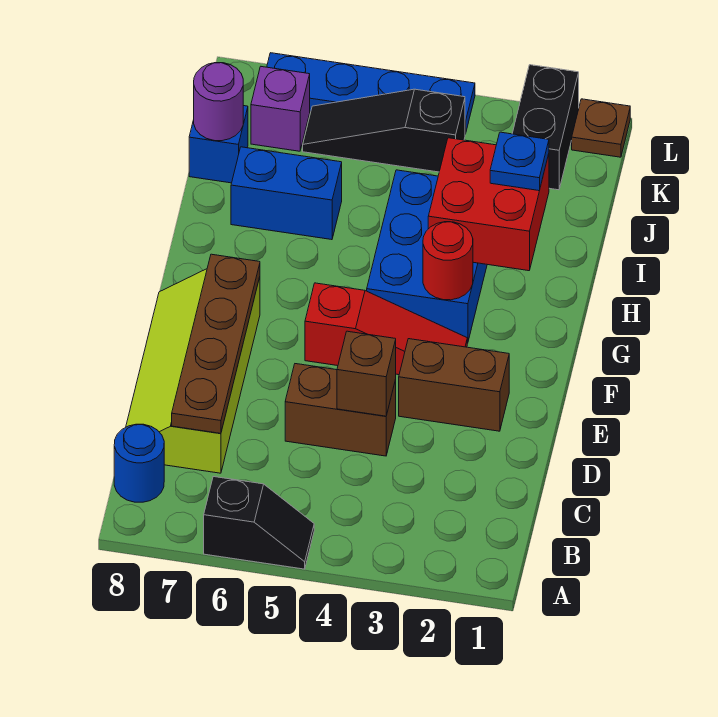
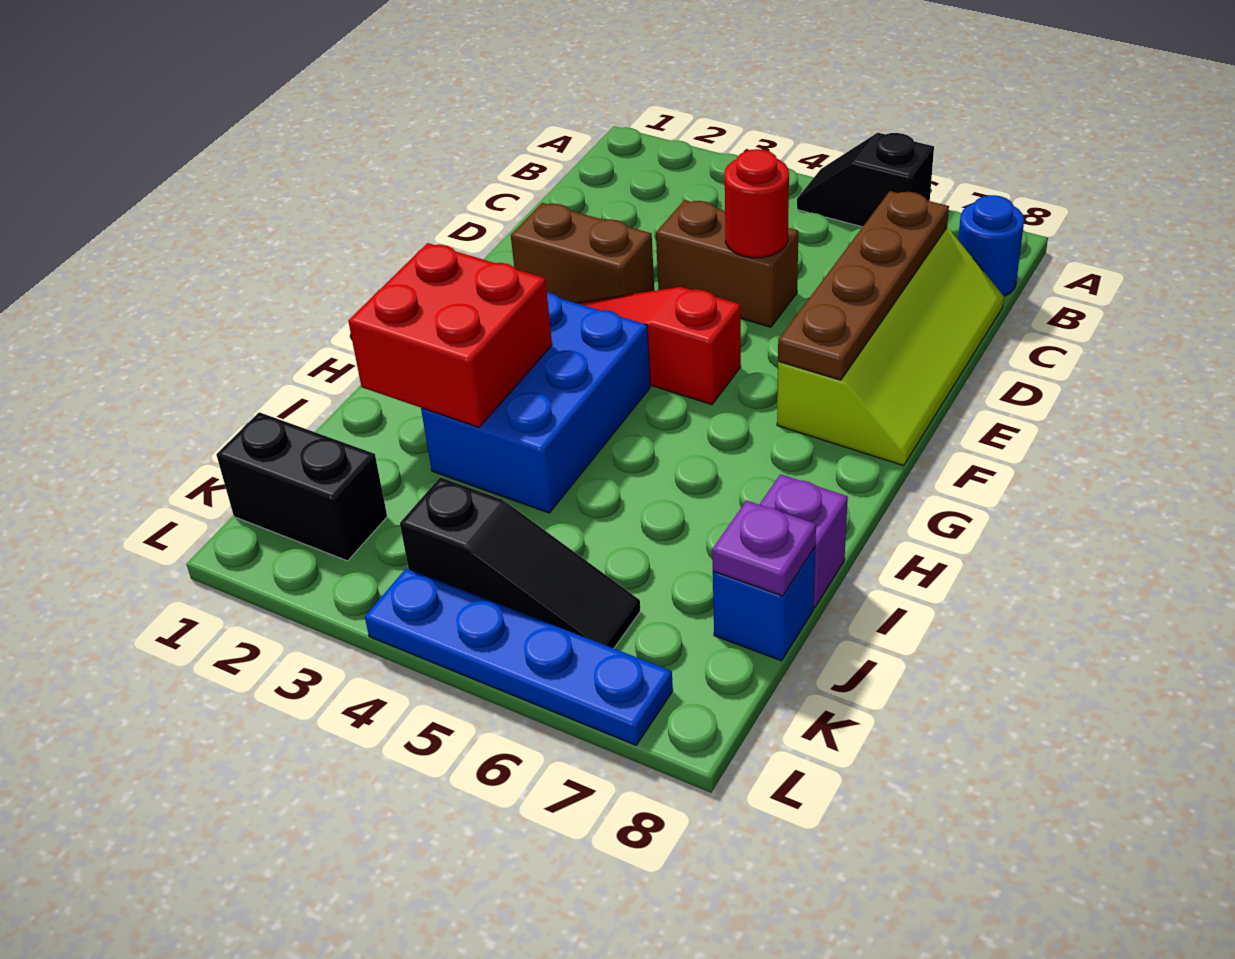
brown 1x1 brick [337,331,396,416] -> none
red 1x1 round brick [423,222,473,300] -> red 1x1 round brick moved to [725,149,789,258]
blue 1x1 plate [490,132,549,191] -> none
blue 1x2 brick [231,147,342,240] -> none
purple 1x1 round brick [194,63,243,141] -> purple 1x1 plate [712,500,816,596]
black 1x2 brick [512,65,579,190] -> black 1x2 brick turned to [216,412,387,561]
purple 1x1 brick [251,67,310,151] -> purple 1x1 brick moved to [759,474,848,608]
brown 1x1 plate [572,99,630,157] -> none

